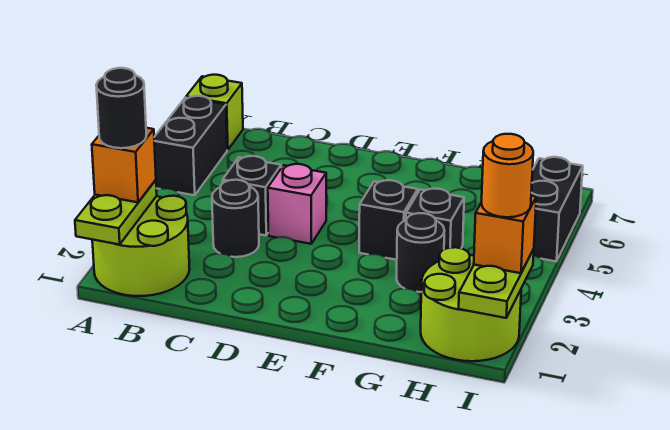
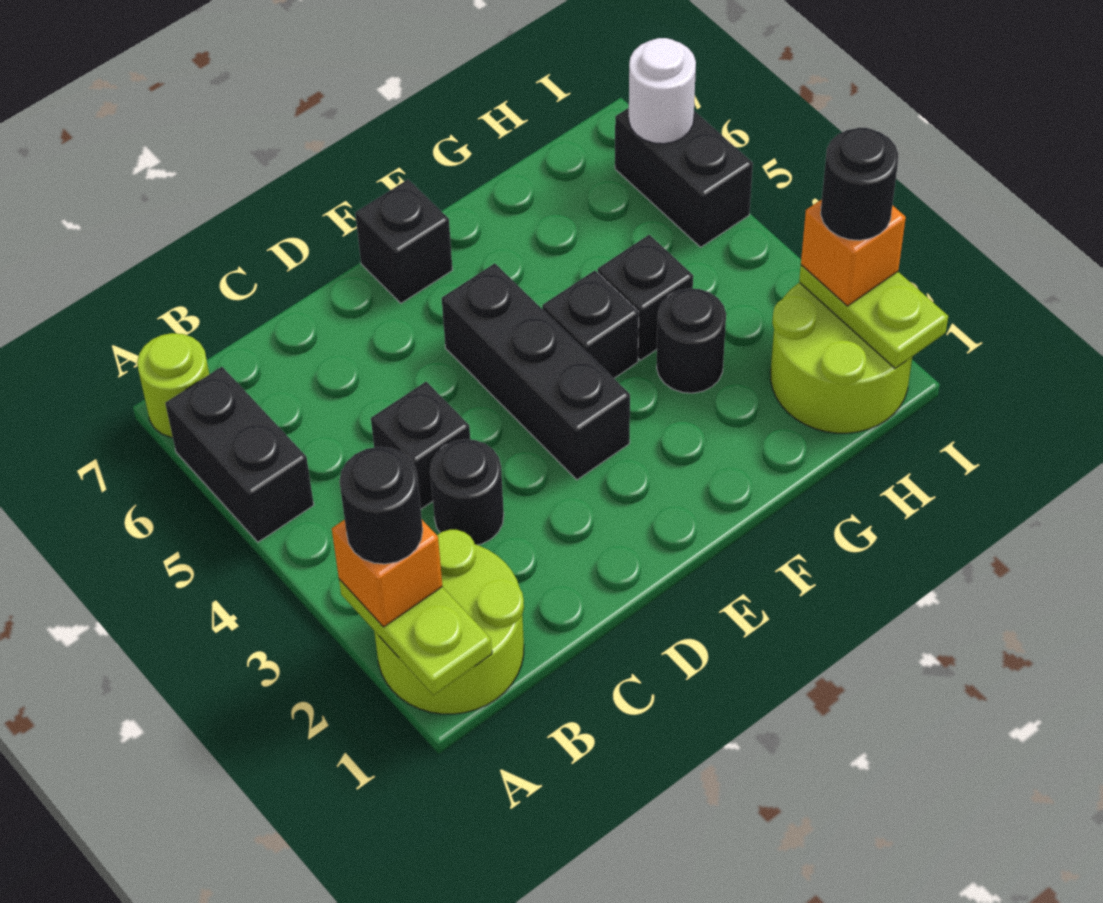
lime 1x1 brick [186,75,243,150] -> lime 1x1 round brick [137,333,209,438]
pink 1x1 brick [268,164,326,244] -> none
none -> black 1x3 brick [442,263,630,480]
none -> black 1x1 brick [355,180,453,303]
orange 1x1 round brick [481,134,533,217] -> black 1x1 round brick [821,128,898,240]
none -> white 1x1 round brick [629,38,696,144]

